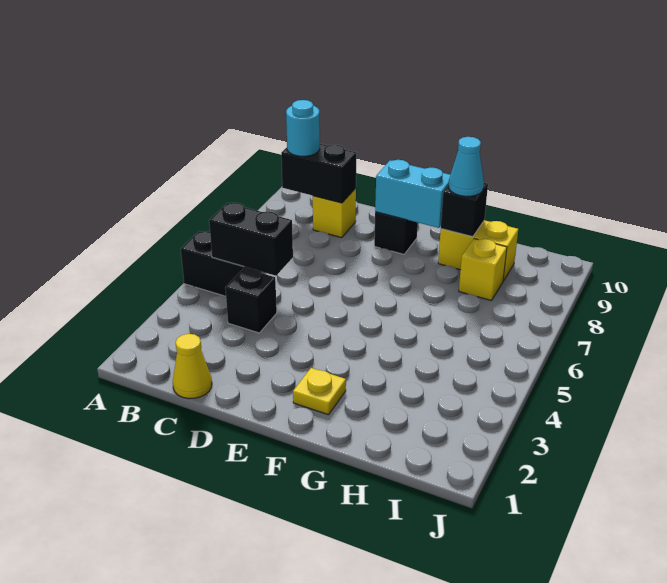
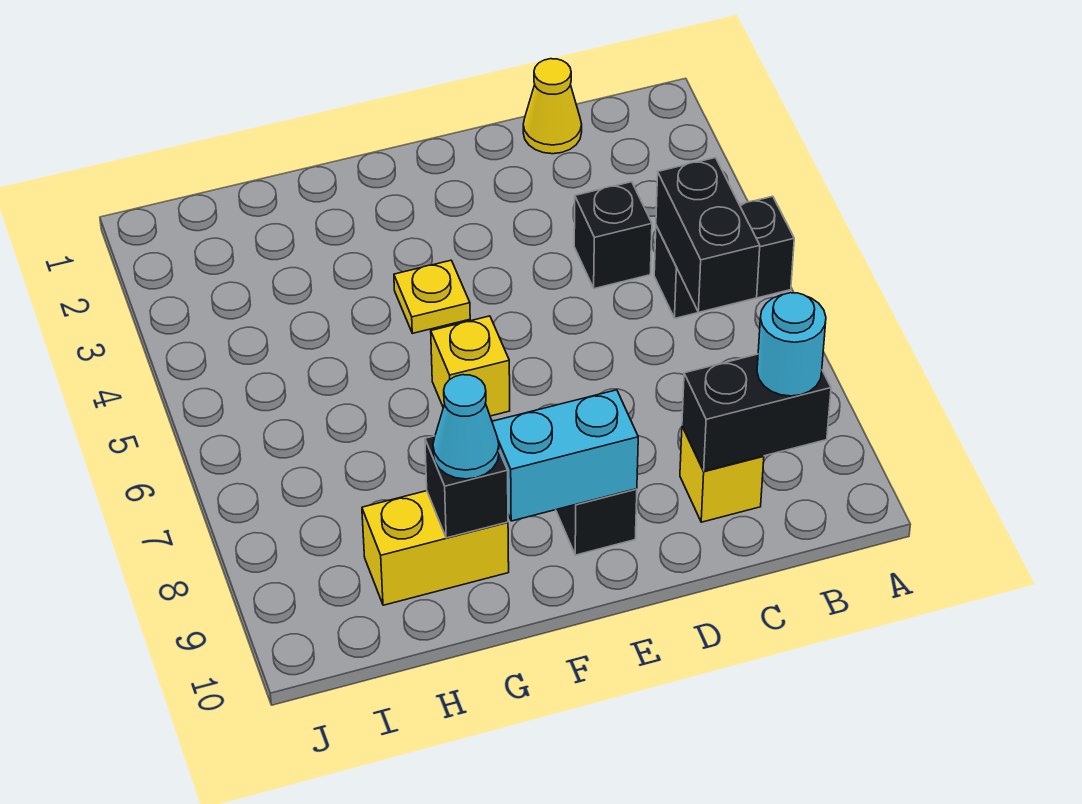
black 1x2 brick [209,203,293,276] -> black 1x2 brick turned to [656,158,760,313]
yellow 1x1 plate [293,368,346,415] -> yellow 1x1 plate moved to [394,260,470,333]
yellow 1x1 brick [459,239,507,301] -> yellow 1x1 brick moved to [431,316,510,416]

